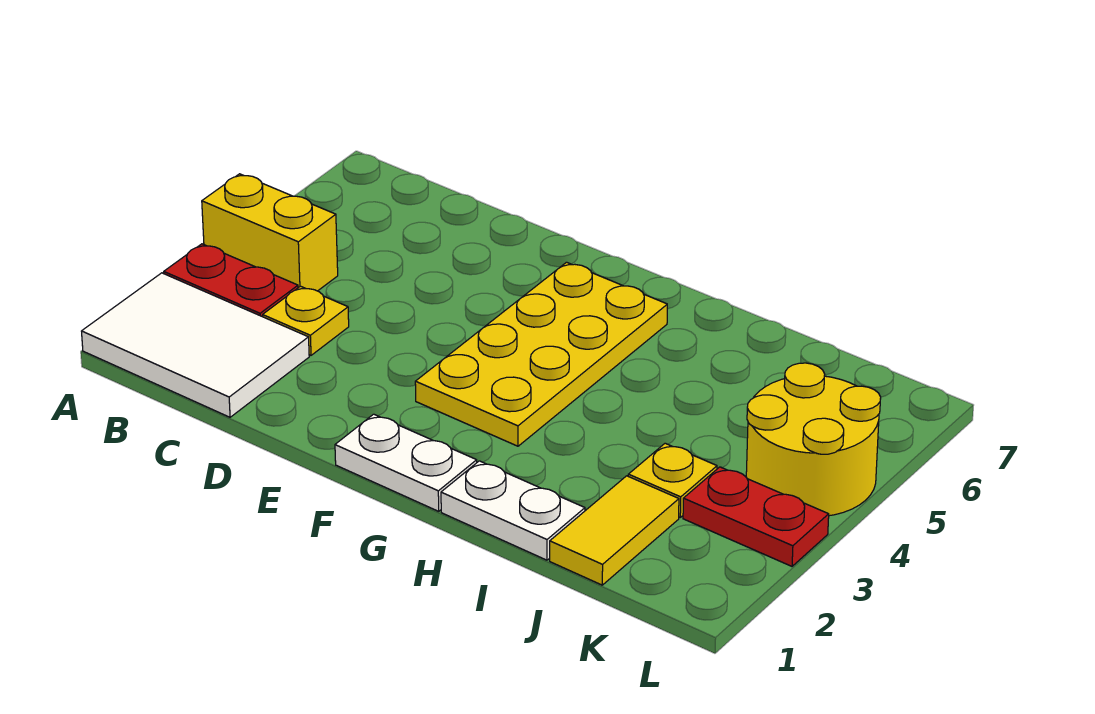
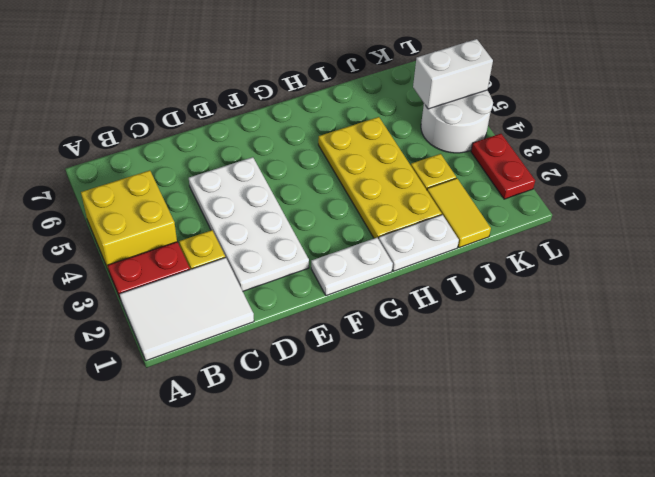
yellow 1x2 brick [202,174,338,291] -> yellow 2x2 brick [81,170,177,271]
none -> white 2x4 plate [189,157,309,291]
yellow 2x4 plate [415,262,667,446] -> yellow 2x4 plate moved to [318,117,442,239]
red 1x2 plate [683,467,829,566] -> red 1x2 plate turned to [471,134,535,199]
yellow 2x2 round brick [746,363,881,516] -> white 2x2 round brick [421,90,493,153]
none -> white 1x2 brick [413,39,493,109]

